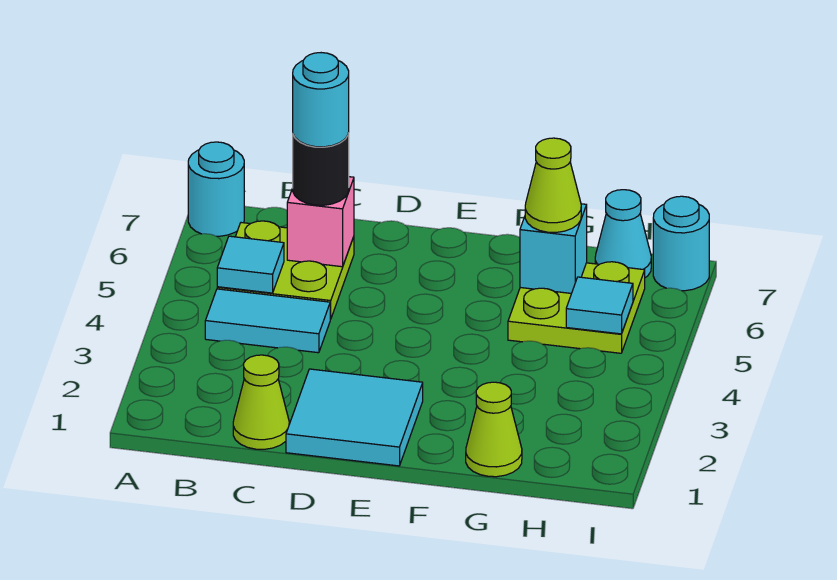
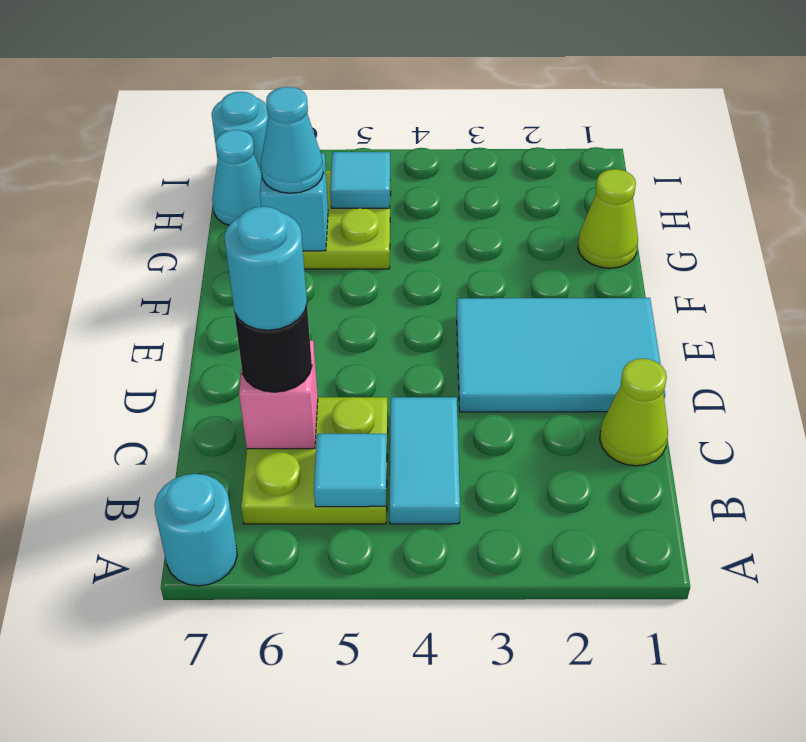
cyan 2x2 tile [286,369,423,466] -> cyan 2x3 tile [457,298,665,412]
lime 1x1 cone [525,138,581,232] -> cyan 1x1 cone [261,87,324,193]

